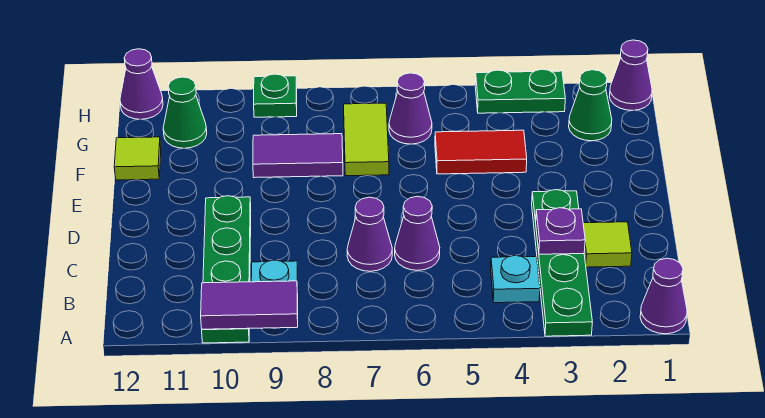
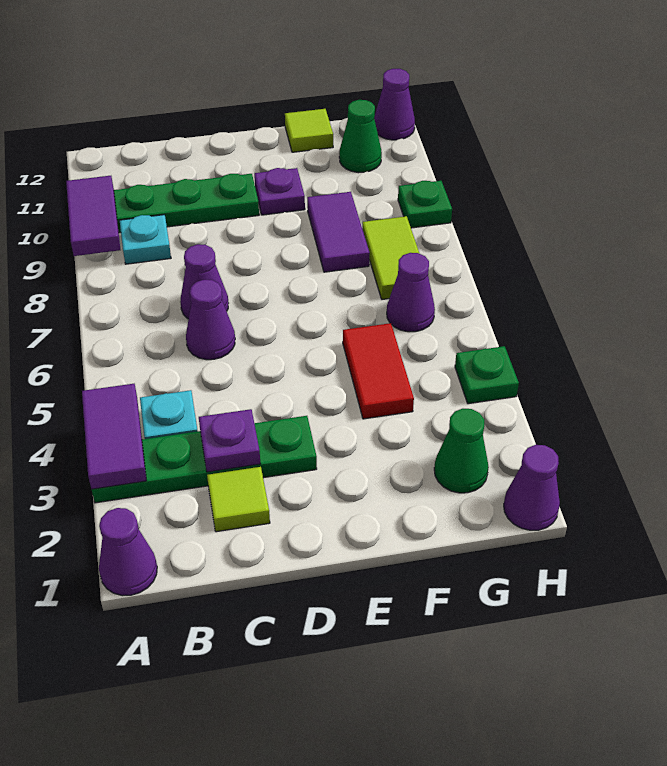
none -> purple 1x2 tile [82,384,146,489]
none -> purple 1x1 plate [254,168,305,215]
lime 1x2 tile [344,103,389,176] -> lime 1x2 tile turned to [362,216,419,299]
green 1x2 plate [475,69,565,113] -> green 1x1 plate [455,346,519,404]

